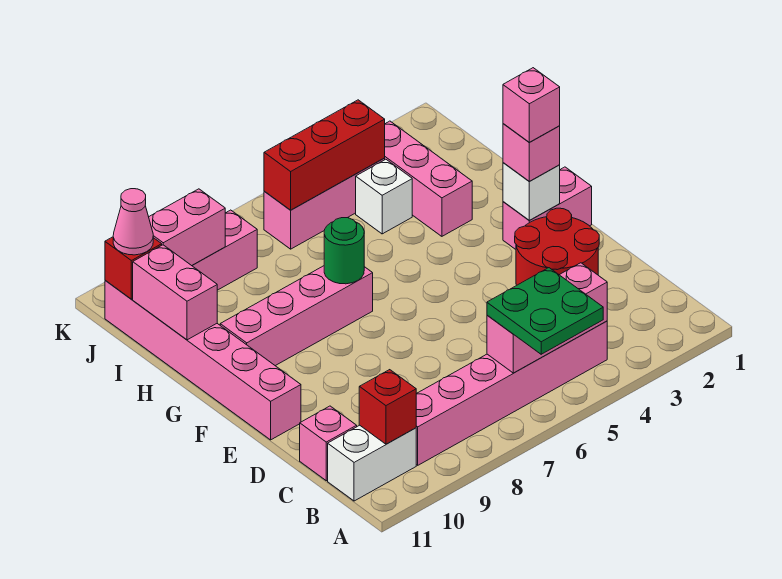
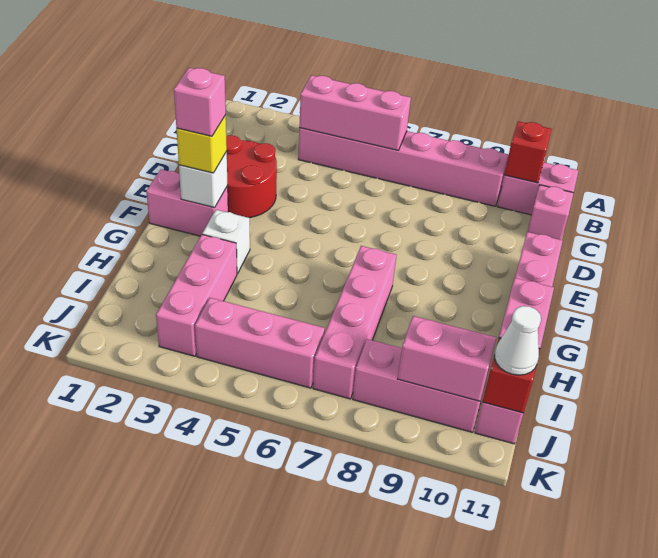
green 2x2 plate [487,268,603,354] -> none
white 1x2 brick [328,425,416,501] -> pink 1x2 brick [498,162,578,215]
pink 1x1 brick [503,124,560,181] -> yellow 1x1 brick [176,115,227,173]
pink 1x4 brick [220,266,373,366] -> pink 1x4 brick turned to [313,246,396,399]
green 1x1 round brick [324,218,364,284] -> none
white 1x1 brick [356,159,412,234] -> white 1x1 brick moved to [202,210,250,274]
red 1x3 brick [264,100,385,210] -> none
pink 1x1 cone [113,189,153,255] -> white 1x1 cone [495,306,541,375]

